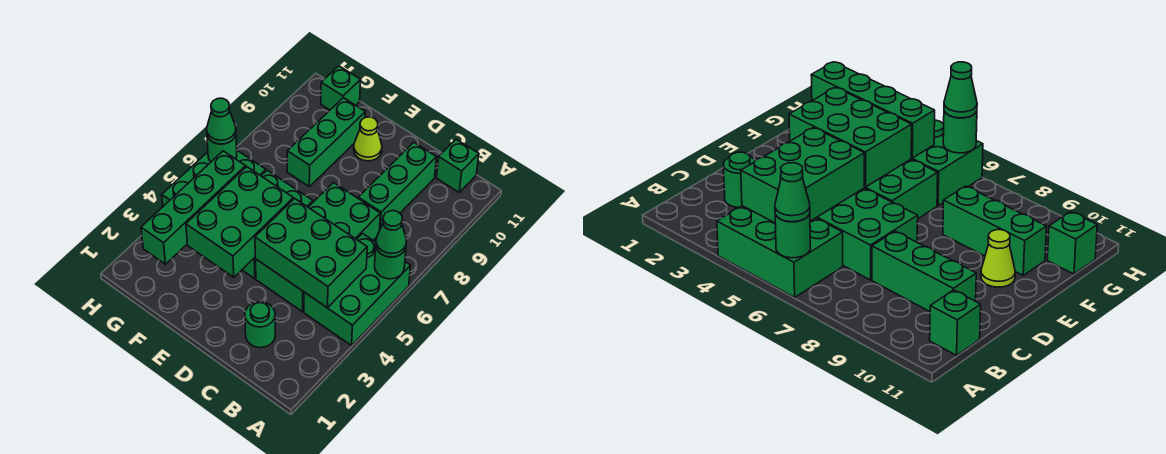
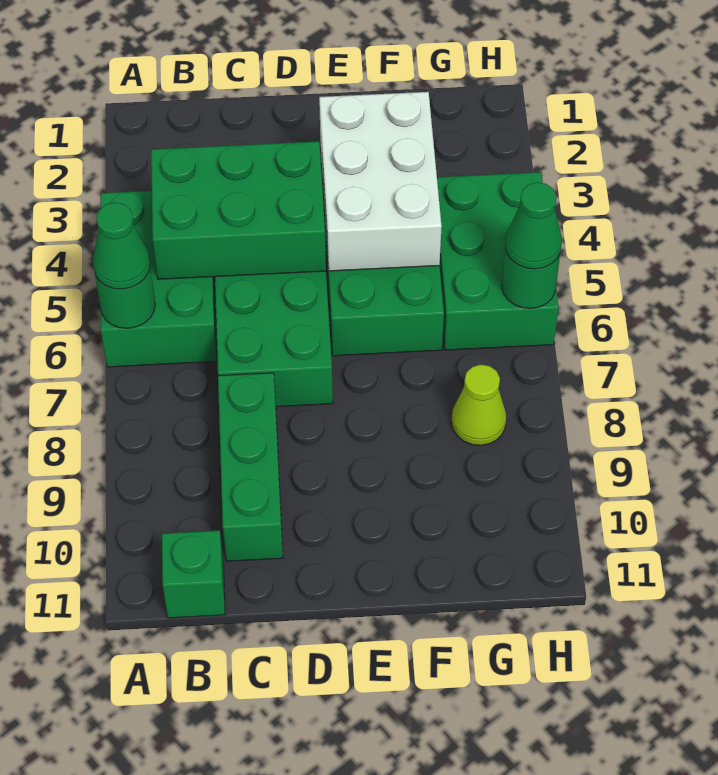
green 1x1 round brick [245,302,275,348] -> none
green 2x3 brick [186,167,293,277] -> white 2x3 brick [319,92,442,271]
lime 1x1 cone [354,117,382,161] -> lime 1x1 cone moved to [451,365,506,445]
green 1x3 brick [287,98,365,187] -> none
green 1x4 brick [141,151,246,264] -> none
green 1x1 brick [321,66,361,110] -> none

